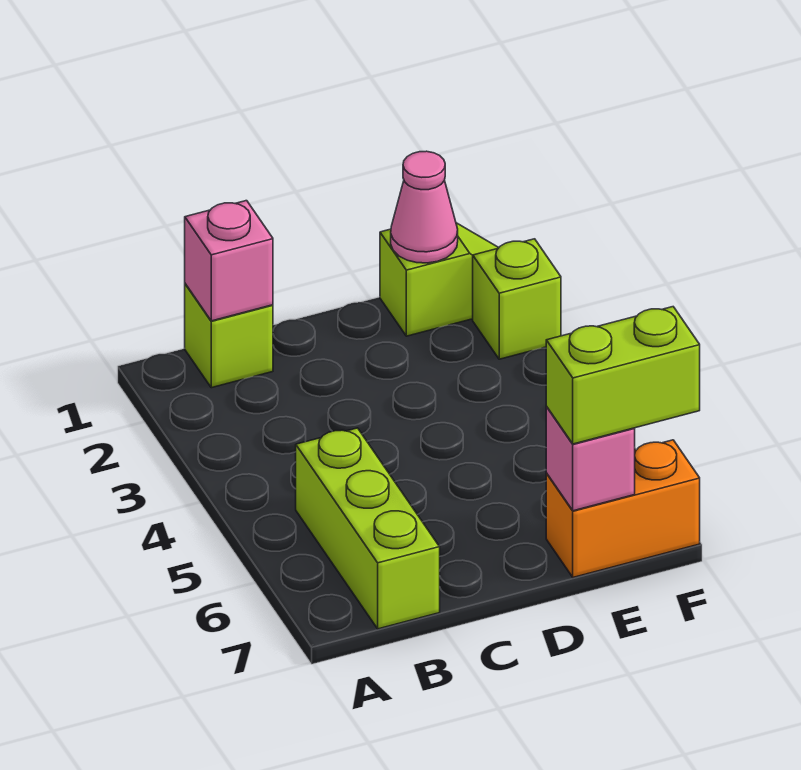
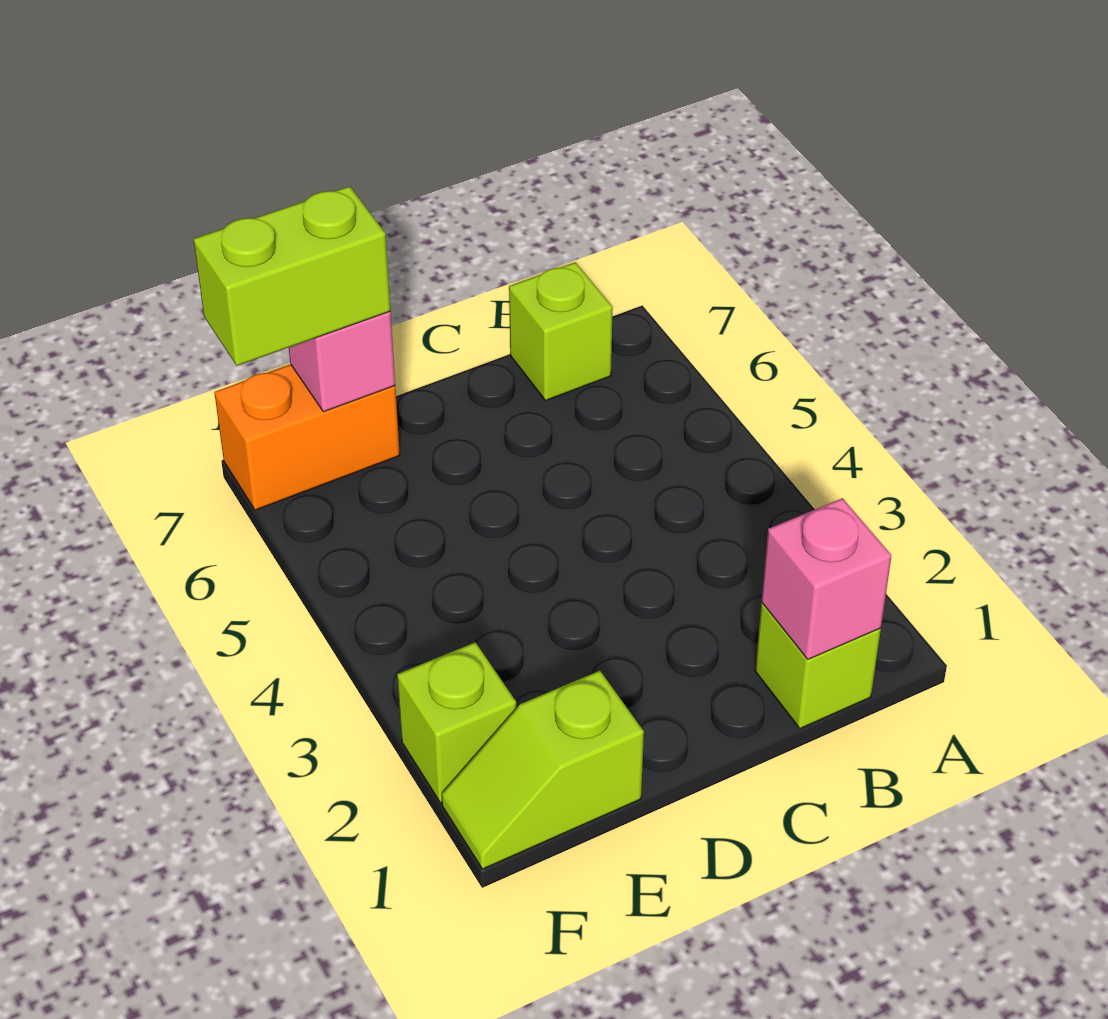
lime 1x3 brick [296,428,440,629] -> lime 1x1 brick [509,262,613,401]
pink 1x1 cone [391,151,458,263] -> none

